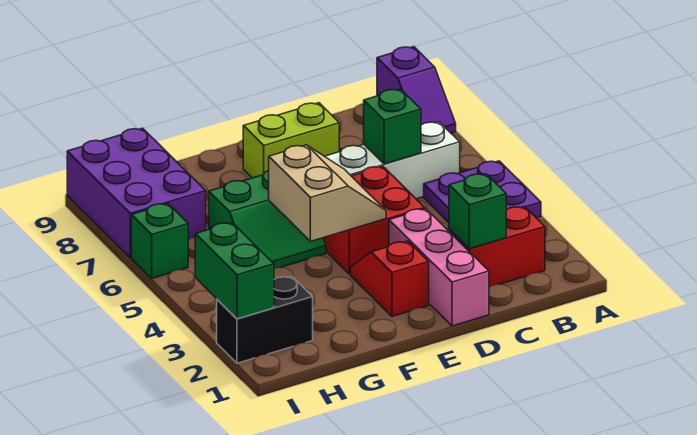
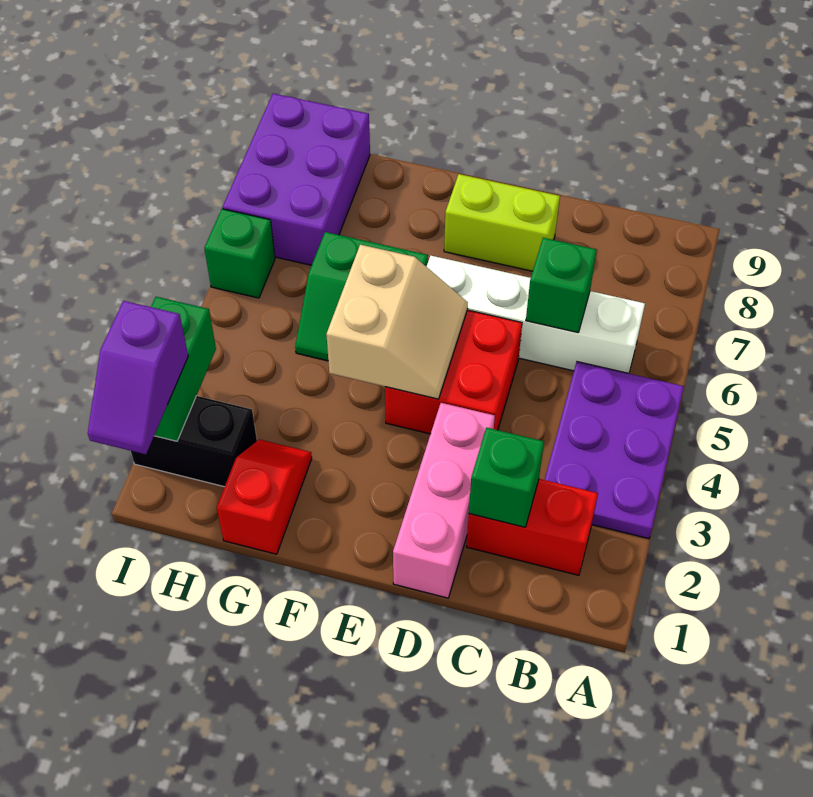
purple 2x2 plate [424,161,541,223] -> purple 2x3 plate [545,362,684,539]
purple 1x2 slope [377,47,456,133] -> purple 1x2 slope moved to [88,301,188,454]
red 1x2 slope [350,241,429,317] -> red 1x2 slope moved to [217,439,312,554]

